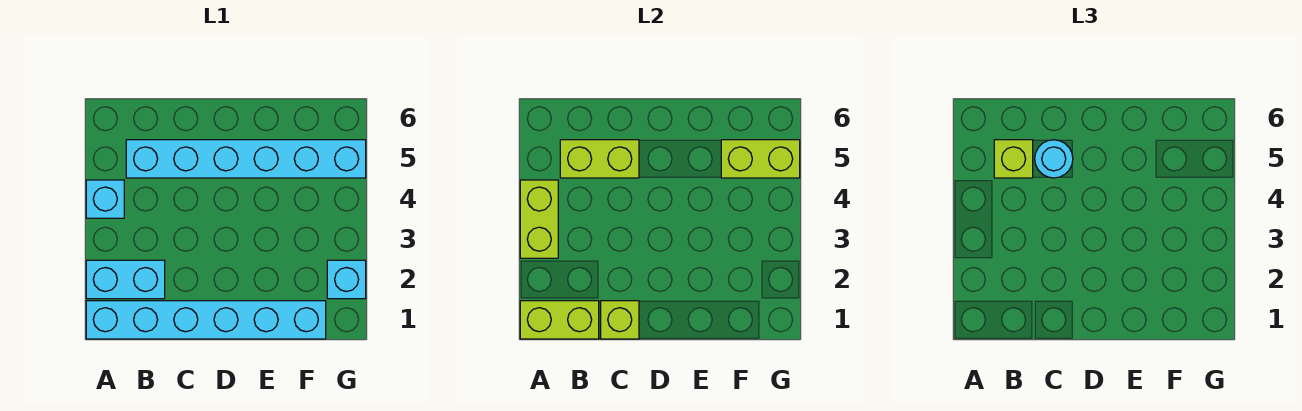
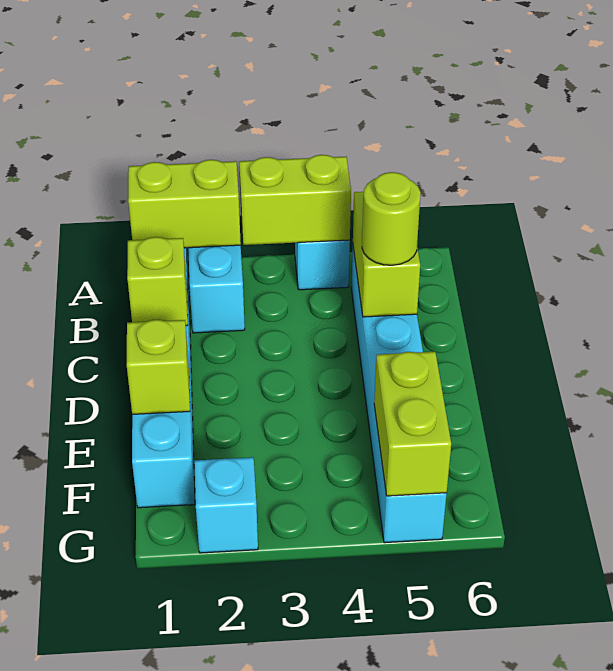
lime 1x2 brick [520,301,599,339] -> lime 1x2 brick turned to [128,160,241,248]
lime 1x1 brick [994,140,1033,178] -> lime 1x1 brick moved to [127,320,190,414]
cyan 1x1 round brick [1035,140,1073,178] -> lime 1x1 round brick [362,172,421,265]

